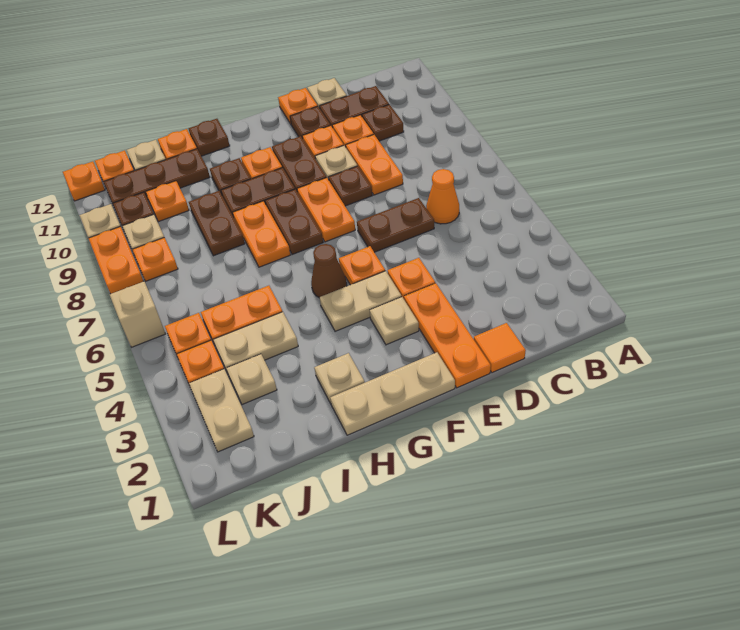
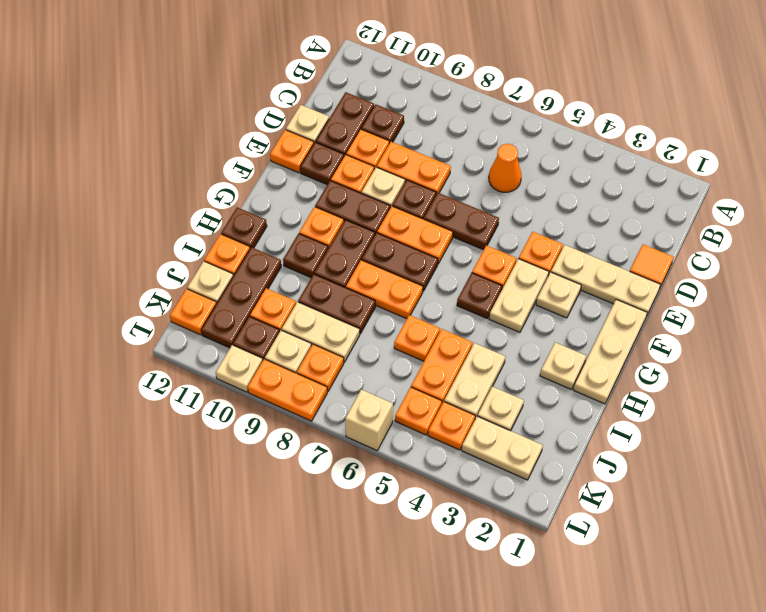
brown 1x2 plate [357,198,434,252] -> brown 1x2 plate turned to [424,193,499,250]
orange 1x3 plate [404,283,491,388] -> tan 1x3 plate [551,245,661,315]
brown 1x1 cone [311,244,347,298] -> brown 1x1 plate [457,273,502,319]
none -> tan 1x2 plate [282,302,360,362]
orange 1x1 plate [63,162,105,201] -> orange 1x1 plate moved to [394,315,440,361]

